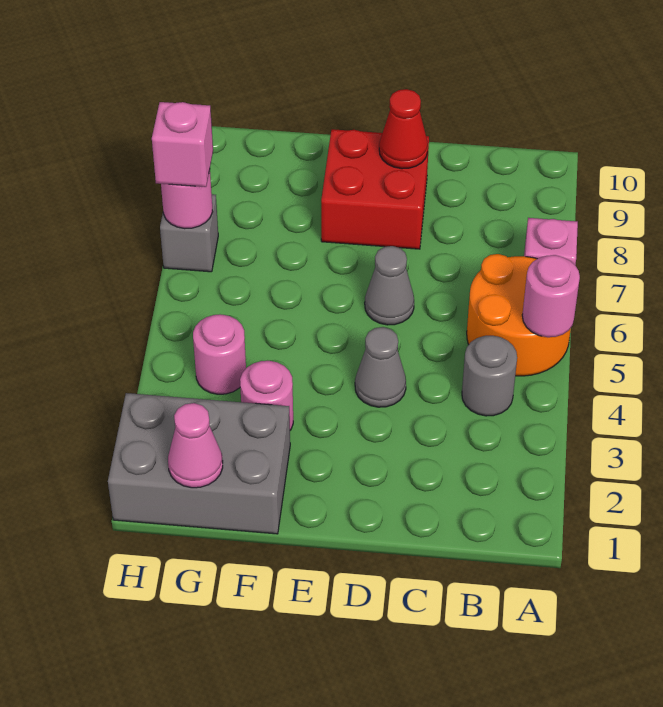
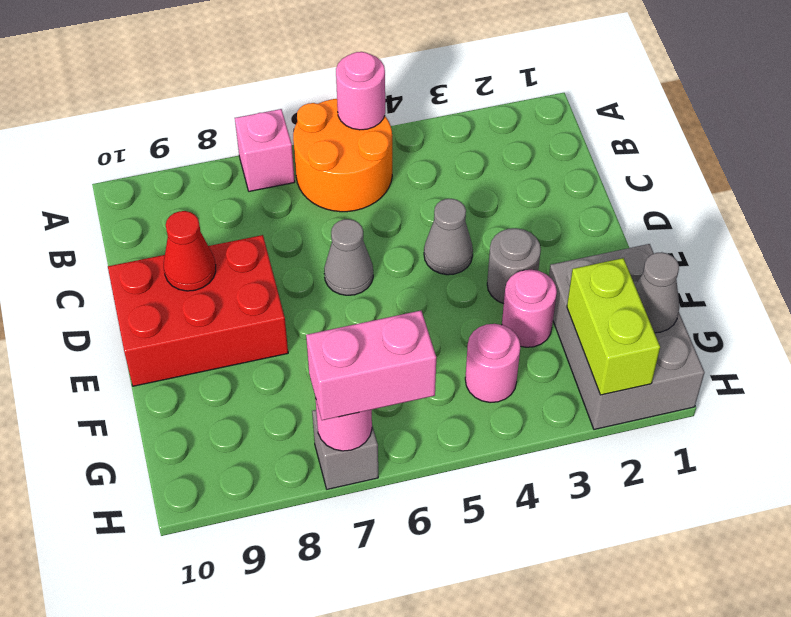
grey 1x1 round brick [462,336,517,416] -> grey 1x1 round brick moved to [487,228,541,304]
red 2x2 brick [321,129,429,249] -> red 2x3 brick [108,235,288,386]
pink 1x1 cone [168,403,223,488] -> grey 1x1 cone [635,252,680,333]
none -> lime 1x2 brick [567,258,660,395]
pink 1x1 brick [152,102,213,187] -> pink 1x2 brick [306,311,436,420]

